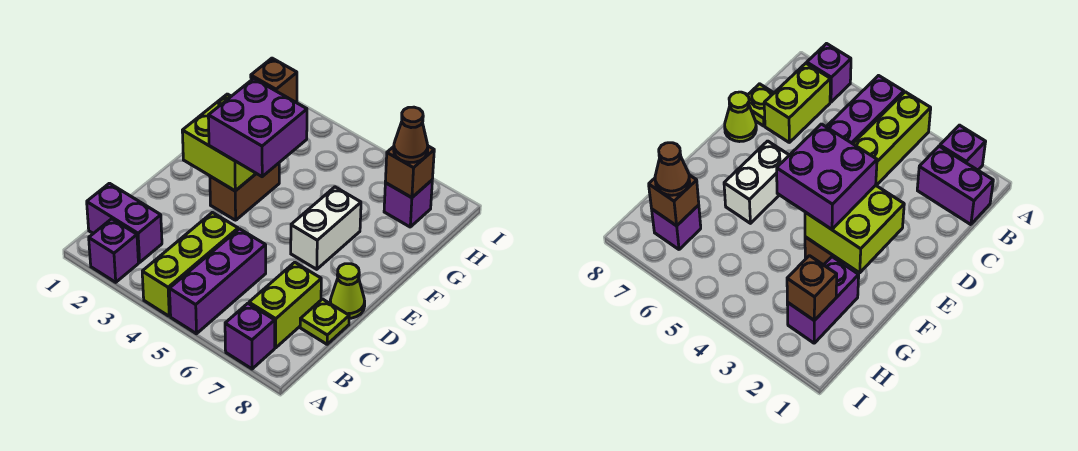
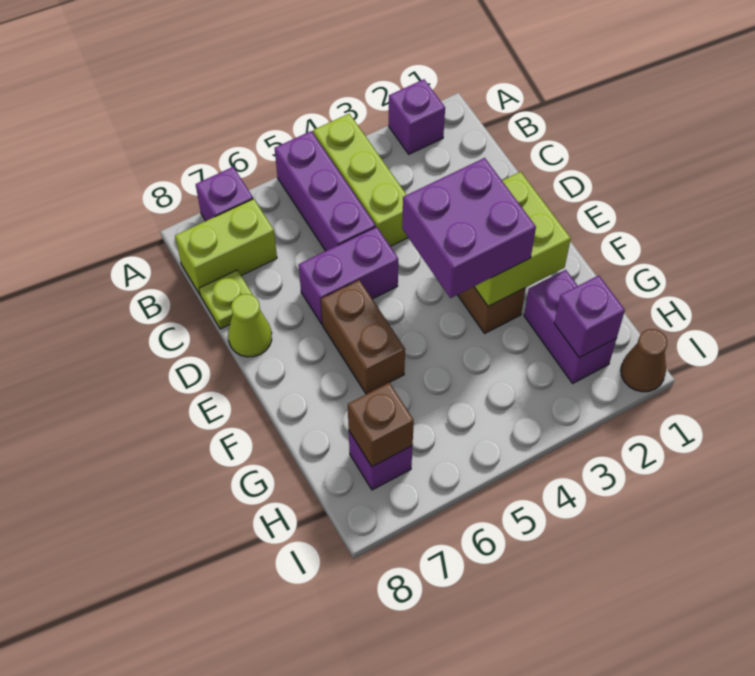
purple 1x2 brick [87,183,162,262] -> purple 1x2 brick moved to [299,227,398,324]
lime 1x2 brick [249,262,321,348] -> lime 1x2 brick turned to [175,199,277,294]
white 1x2 brick [291,187,361,269] -> brown 1x2 brick [321,280,405,394]
brown 1x1 brick [251,58,297,103] -> purple 1x1 brick [554,275,625,358]
brown 1x1 cone [394,107,428,163] -> brown 1x1 cone moved to [621,329,667,392]

